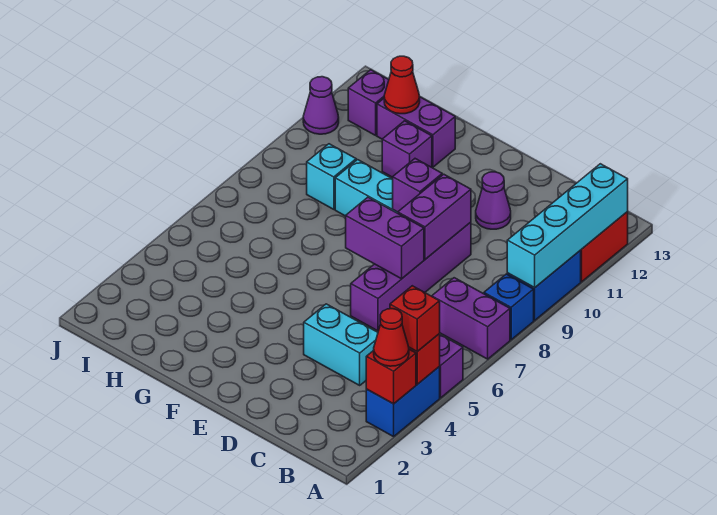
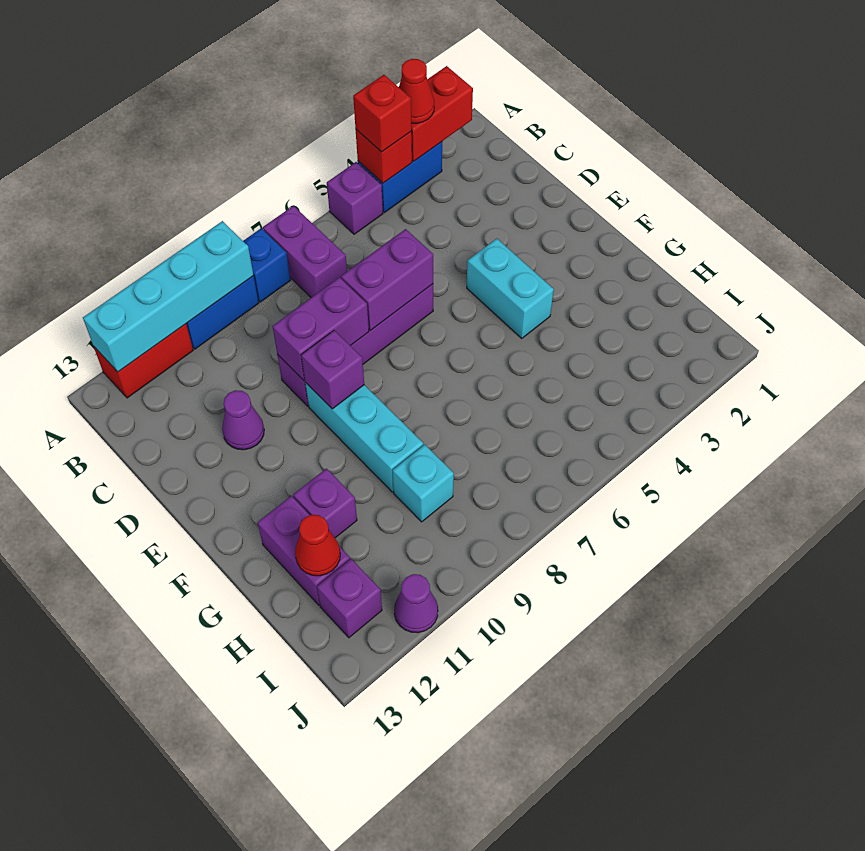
red 1x1 brick [366,349,416,404] -> red 1x2 brick [411,66,473,161]
cyan 1x2 brick [304,304,378,385] -> cyan 1x2 brick moved to [467,239,554,338]
purple 1x2 brick [346,197,424,279] -> purple 1x2 brick turned to [341,229,433,330]

